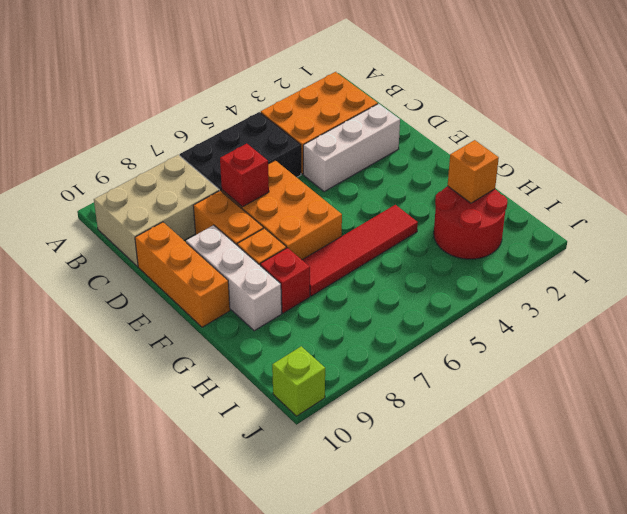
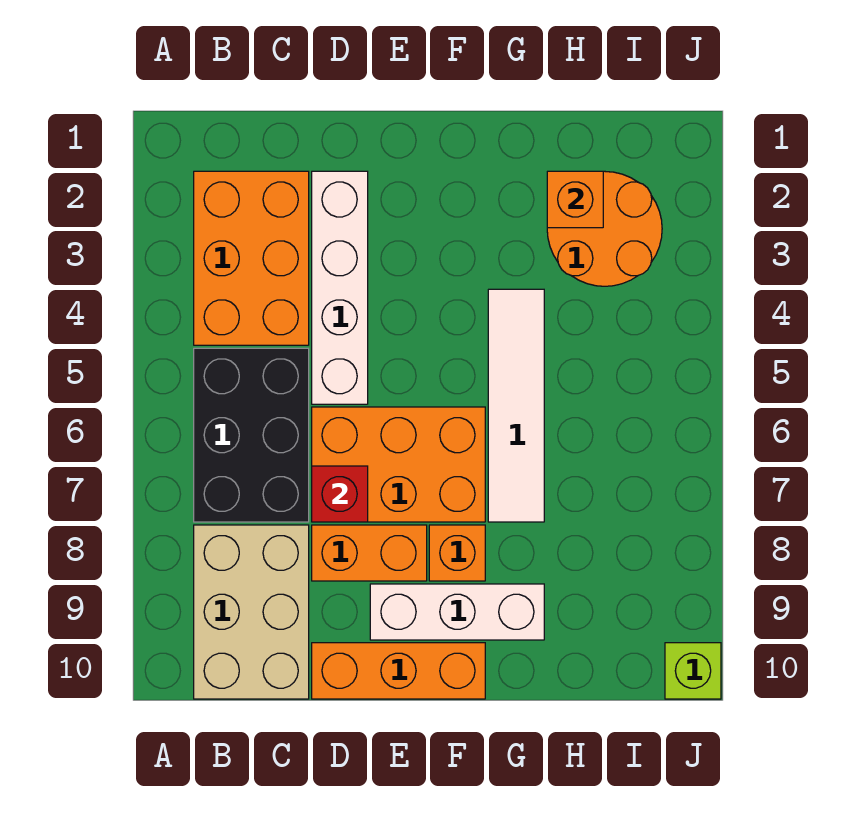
white 1x3 brick [303,104,400,192] -> white 1x4 brick [312,171,368,404]
red 1x4 tile [303,205,418,296] -> white 1x4 tile [488,289,544,522]
red 1x1 brick [260,248,310,313] -> none
red 2x2 round brick [434,186,507,259] -> orange 2x2 round brick [547,171,662,286]

